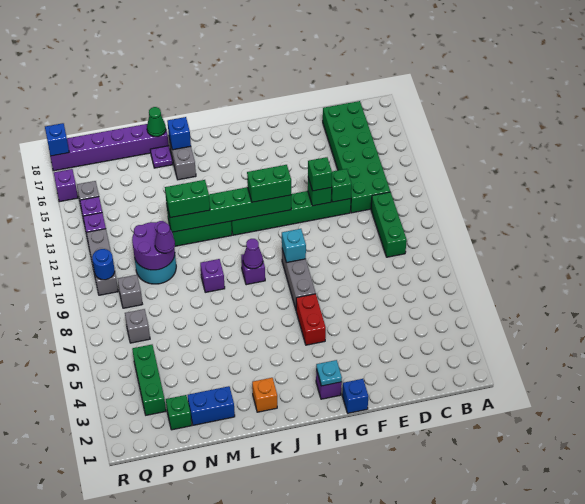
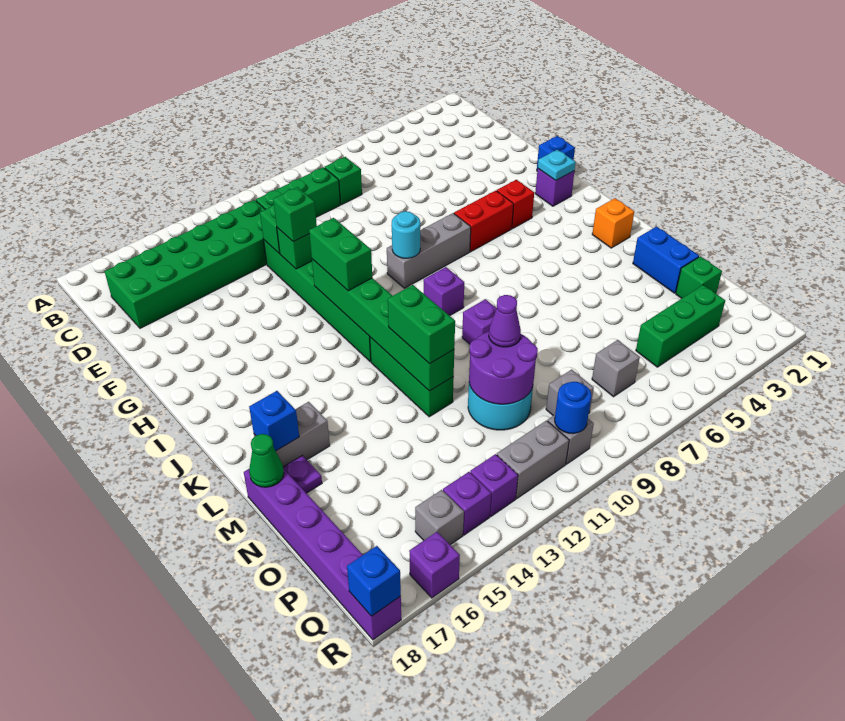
none -> green 1x1 brick [325,157,362,205]
none -> red 1x1 brick [497,180,534,228]
cyan 1x1 brick [282,229,306,263] -> cyan 1x1 round brick [392,211,420,258]
purple 1x1 cone [243,239,263,269] -> none

